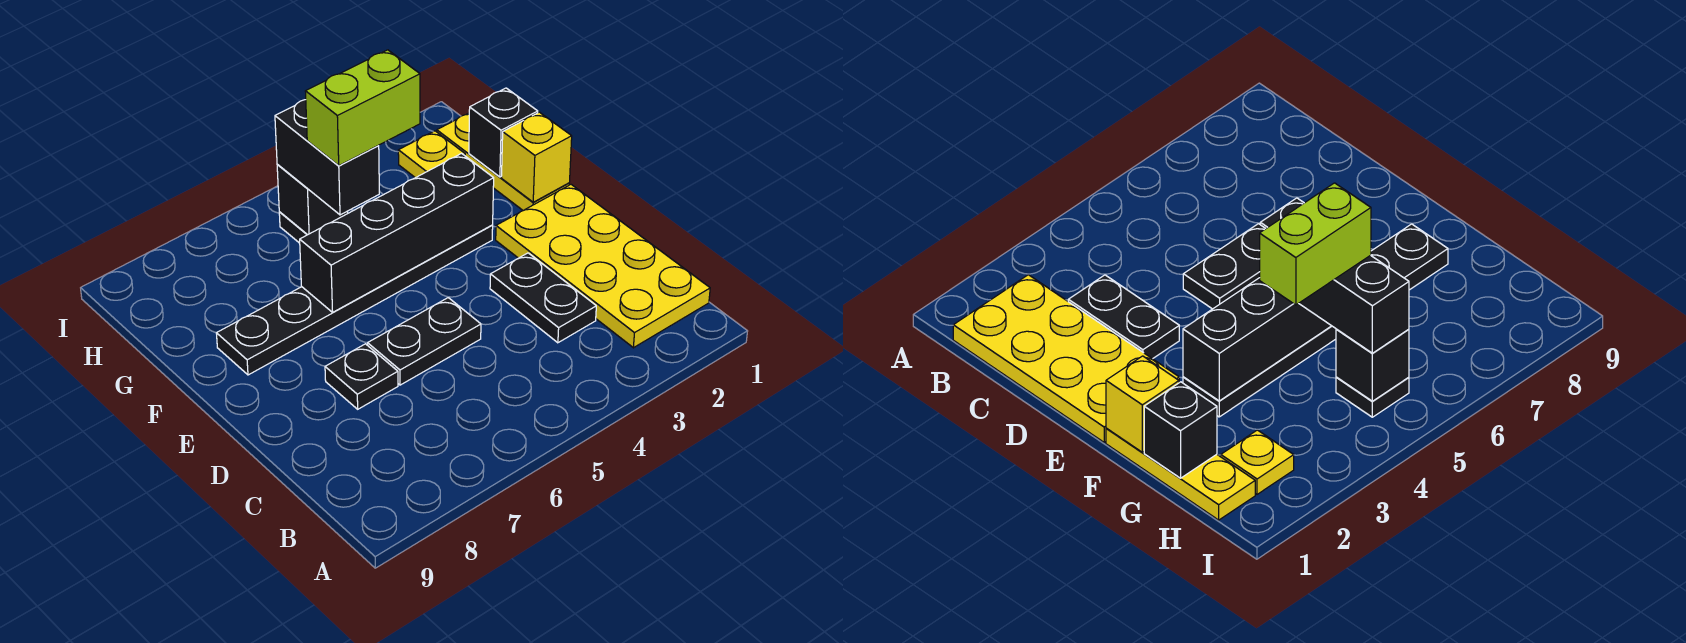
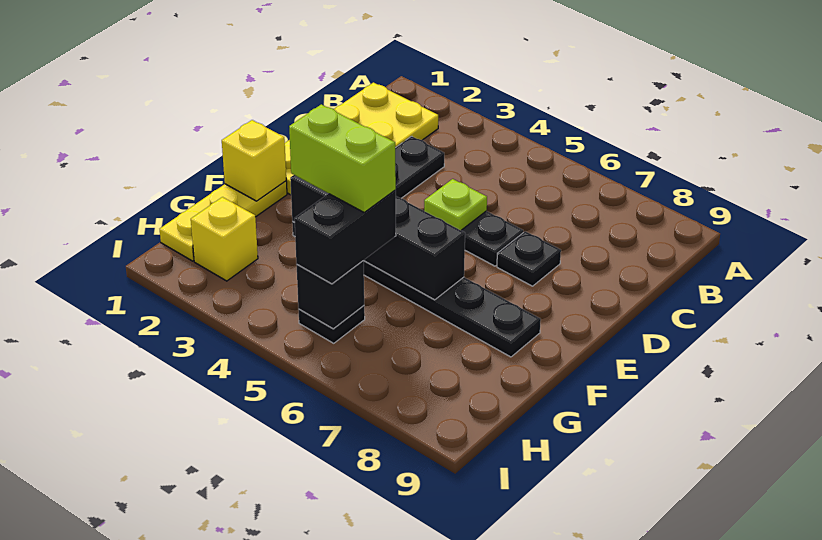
none -> lime 1x1 plate [424,179,487,230]
black 1x1 brick [469,88,538,177] -> none
yellow 1x1 plate [398,131,465,178] -> yellow 1x1 brick [191,197,258,281]

